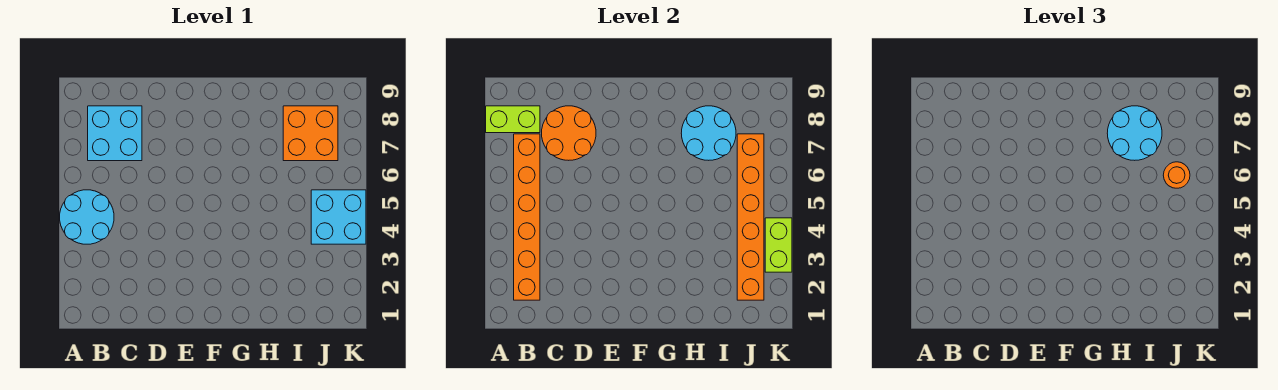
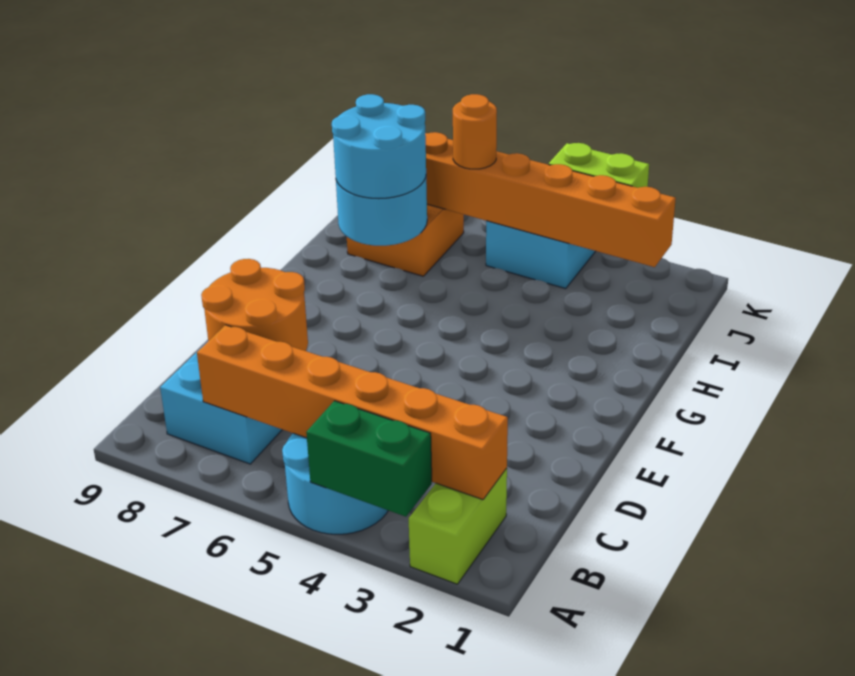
none -> green 1x2 brick [306,401,432,517]
lime 1x2 brick [486,106,540,133] -> lime 1x2 brick moved to [409,468,507,584]

